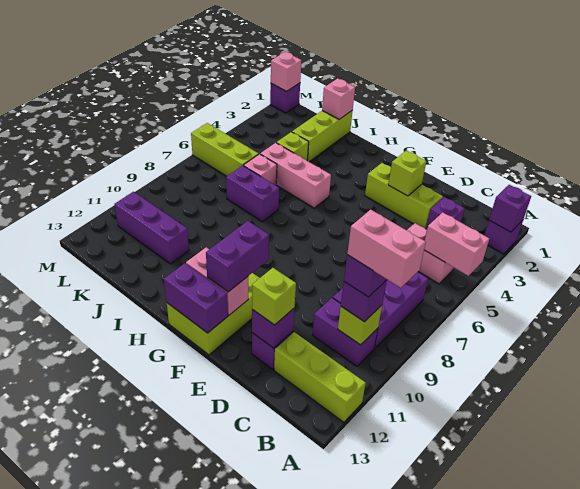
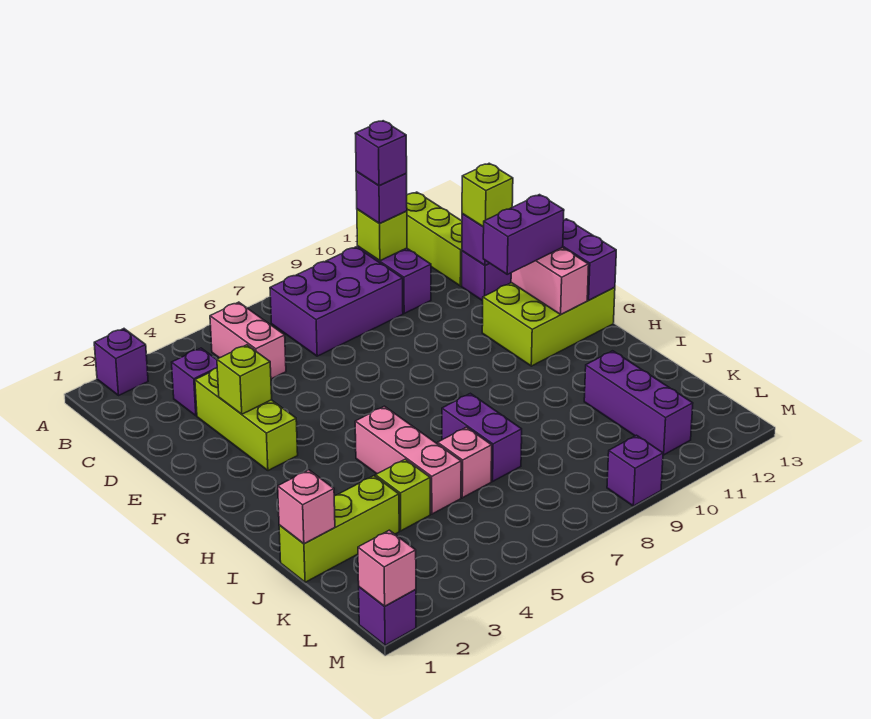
purple 1x1 brick [489,185,531,232] -> purple 1x1 brick moved to [607,435,663,506]
pink 1x2 brick [424,213,489,276] -> none
pink 1x2 brick [347,210,426,288] -> none
lime 1x3 brick [191,123,259,176] -> none

